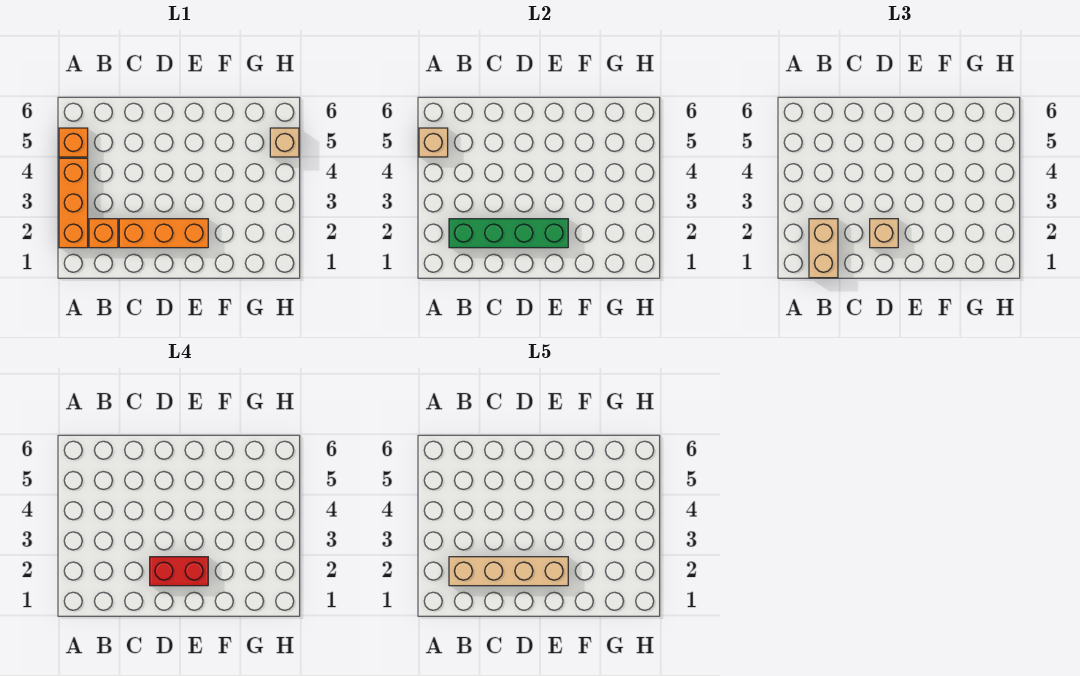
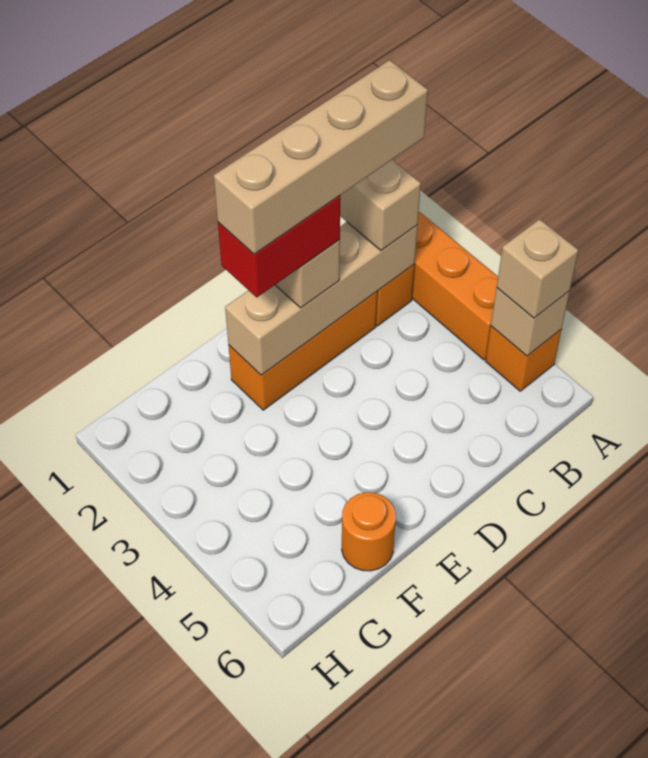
green 1x4 brick [449,219,568,248] -> tan 1x4 brick [225,222,418,375]
none -> orange 1x1 round brick [342,492,396,571]
tan 1x1 brick [270,128,299,157] -> tan 1x1 brick moved to [497,219,578,318]

